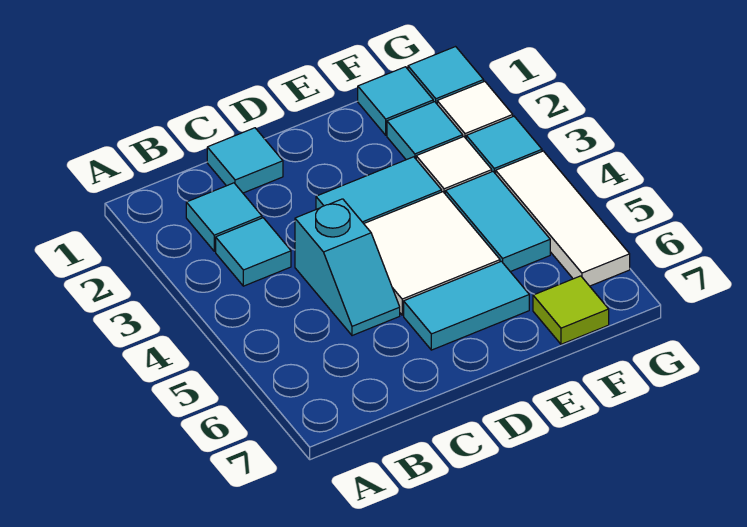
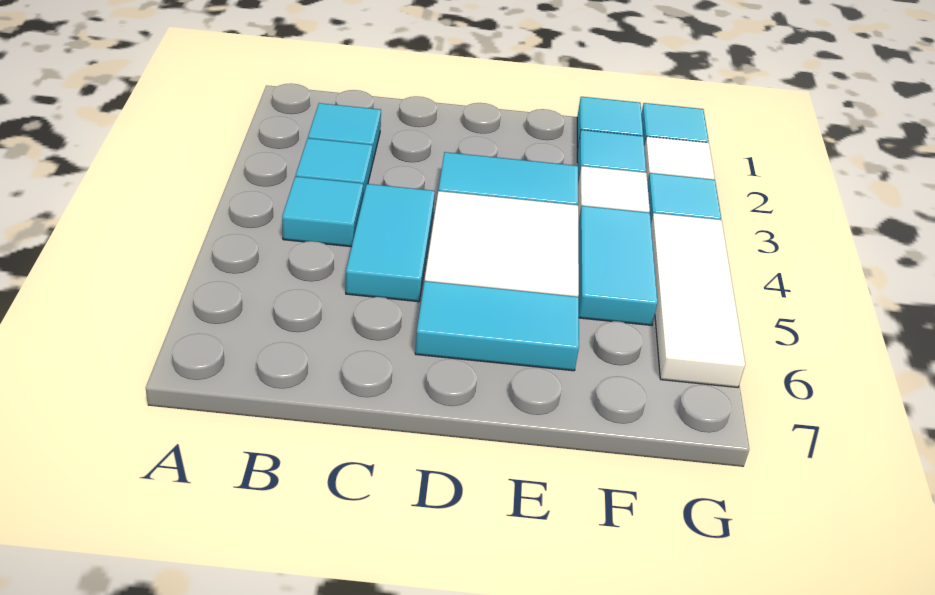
cyan 1x1 tile [207,128,283,193] -> cyan 1x1 tile moved to [282,176,363,247]
cyan 1x2 slope [295,199,400,336] -> cyan 1x2 tile [346,184,435,302]
lime 1x1 tile [533,276,609,344] -> none

